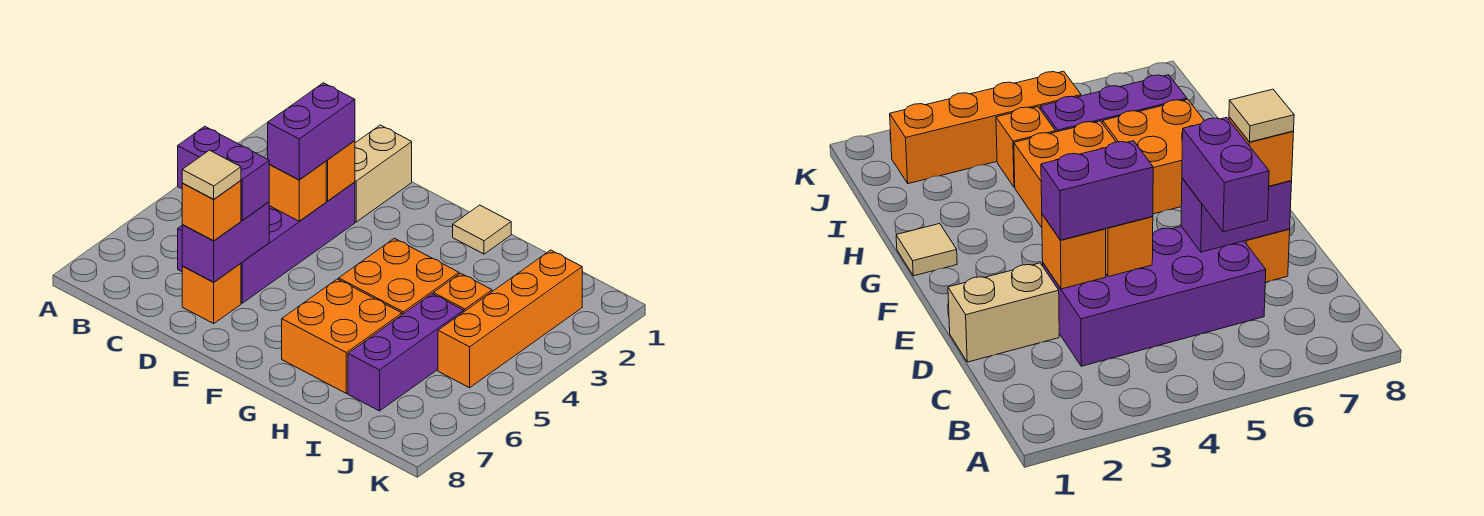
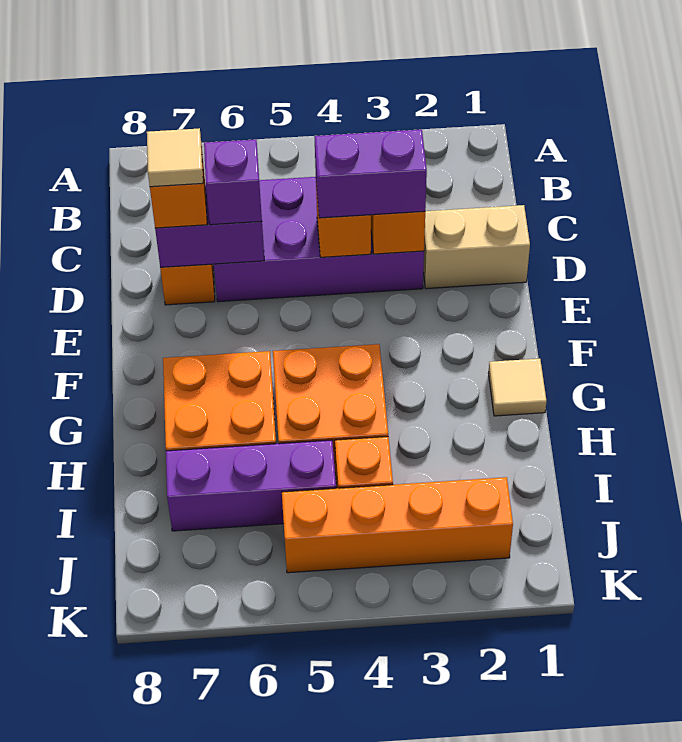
purple 1x2 brick [178,126,269,221] -> purple 1x1 brick [204,140,262,225]

